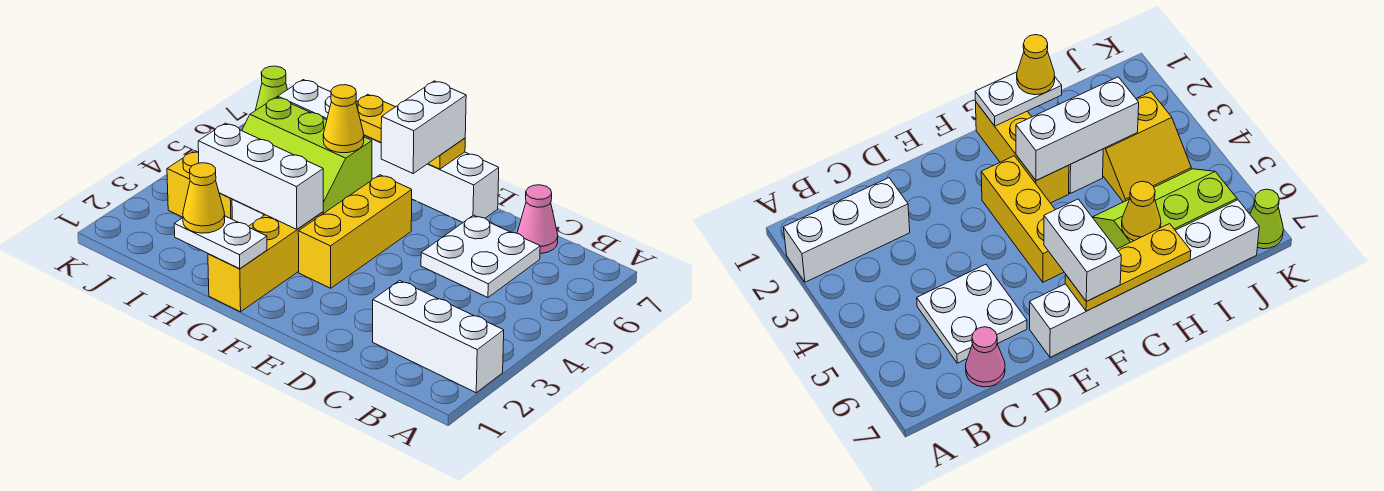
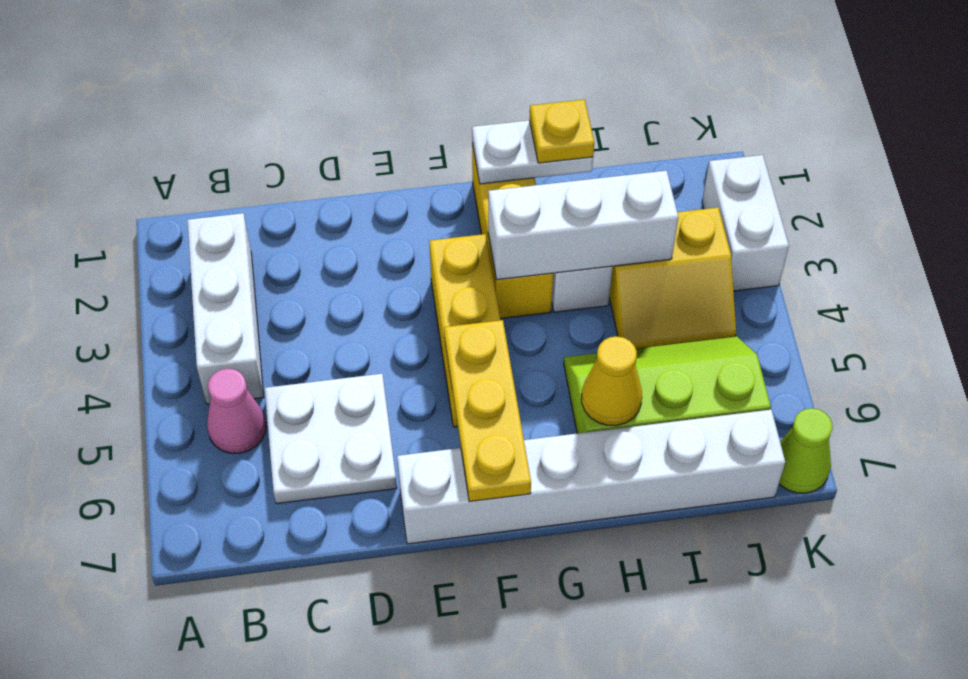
white 1x3 brick [373,280,504,393] -> white 1x3 brick turned to [188,213,264,404]
pink 1x1 cone [517,185,558,253] -> pink 1x1 cone moved to [207,369,266,453]
white 1x2 brick [381,81,466,173] -> white 1x2 brick moved to [702,155,789,291]
yellow 1x3 plate [356,94,465,169] -> yellow 1x3 plate turned to [444,320,531,502]
yellow 1x1 cone [183,163,225,233] -> yellow 1x1 plate [529,99,594,163]

